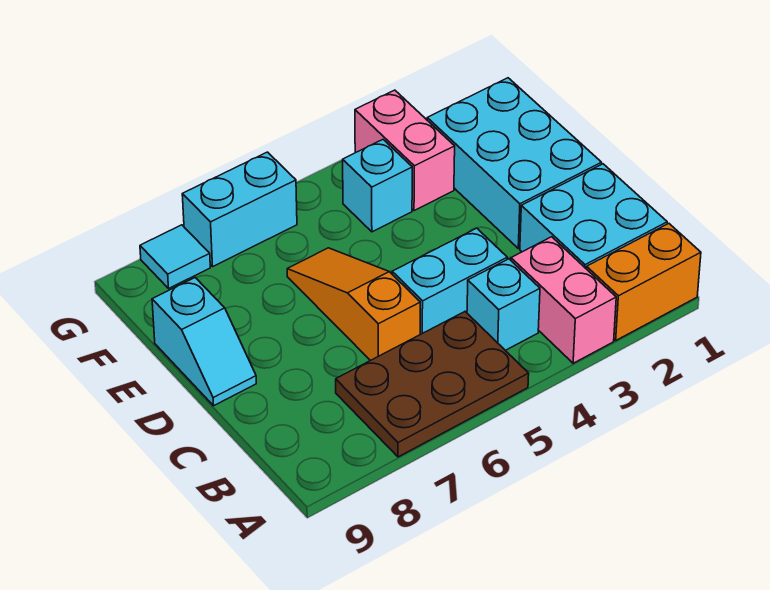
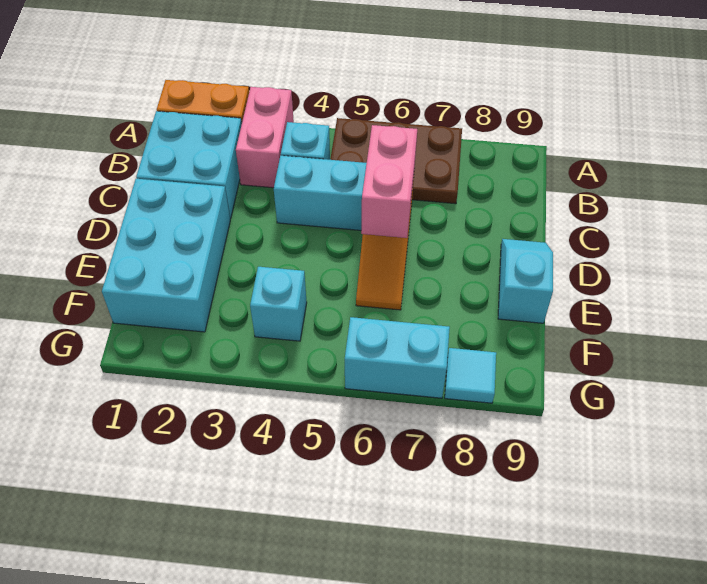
pink 1x2 brick [355,90,455,211] -> pink 1x2 brick moved to [361,125,417,238]

